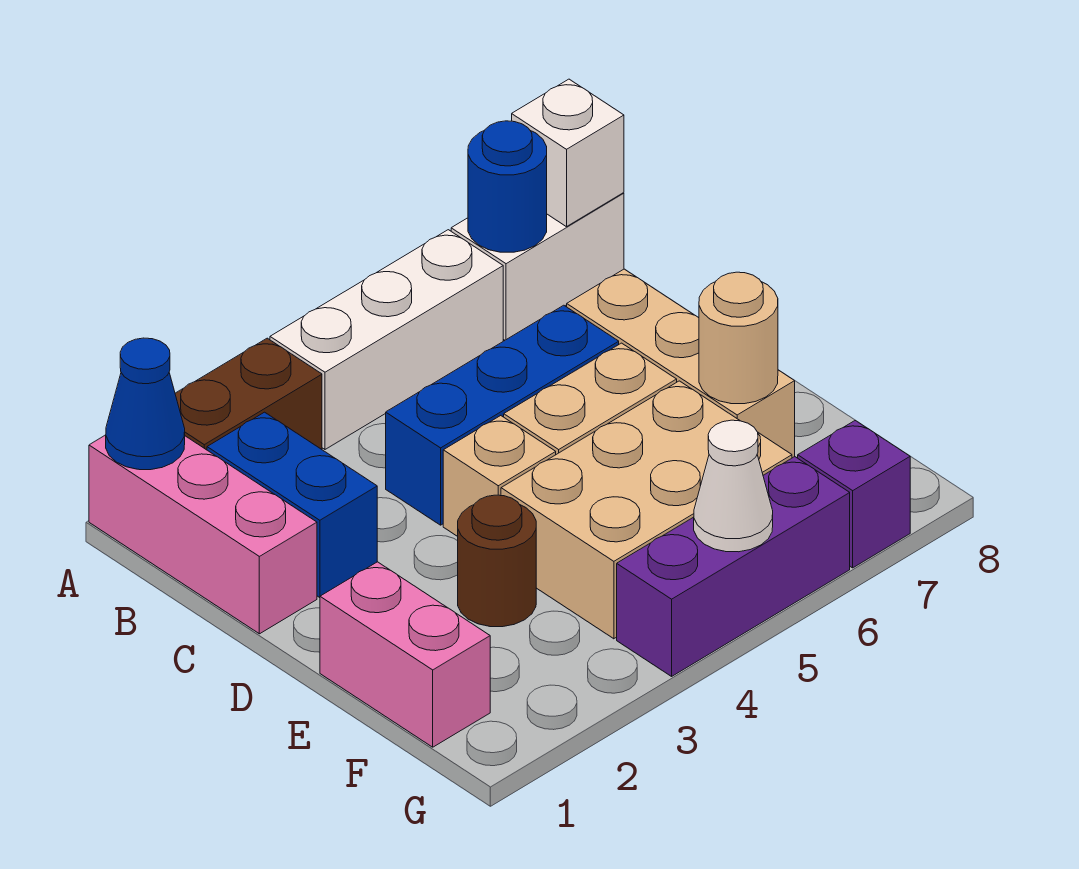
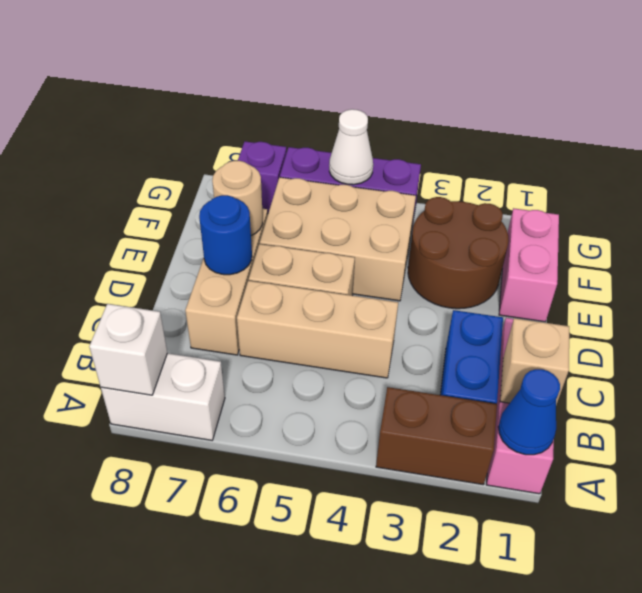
white 1x3 brick [270,230,503,449] -> none
blue 1x1 round brick [468,121,547,252] -> blue 1x1 round brick moved to [199,195,252,275]
blue 1x3 brick [386,305,619,525] -> tan 1x3 brick [237,280,398,378]
tan 1x1 brick [443,416,556,536] -> tan 1x1 brick moved to [500,318,569,405]
brown 1x1 round brick [458,495,536,627] -> brown 2x2 round brick [408,197,509,309]

